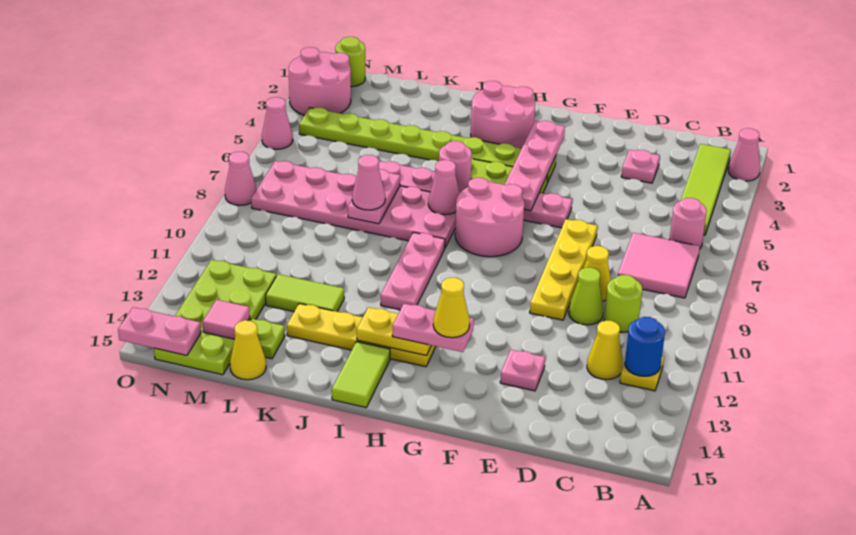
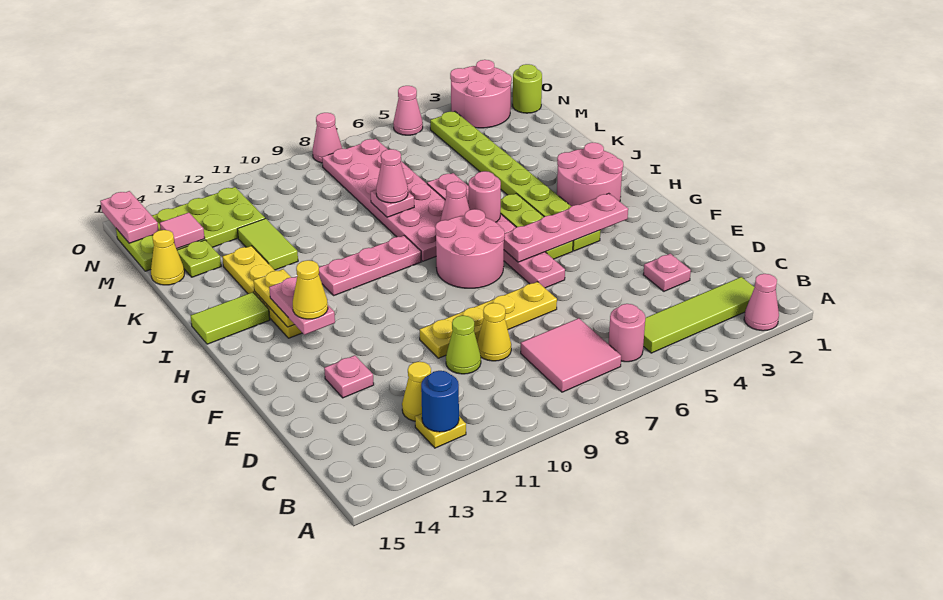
lime 1x1 round brick [604,275,642,332] -> none
pink 1x2 plate [348,169,400,224] -> pink 1x1 plate [371,190,414,217]

